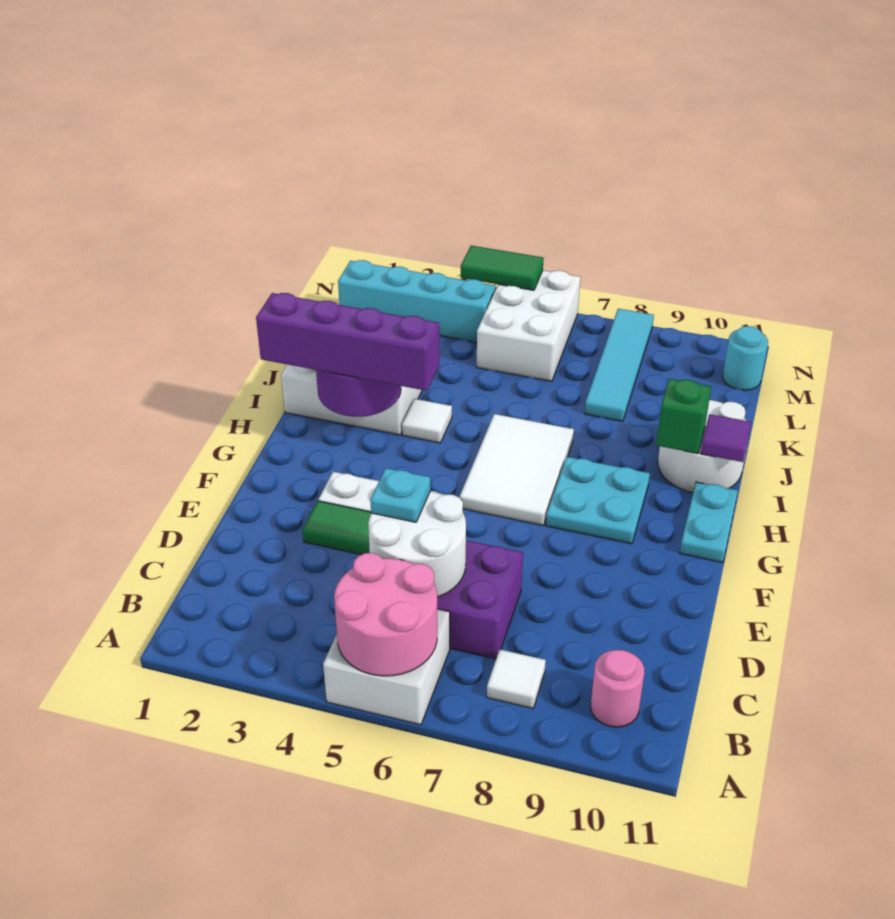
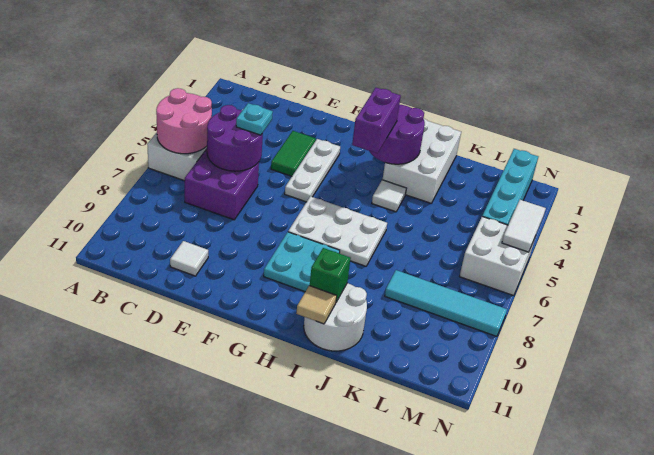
white 1x1 tile [487,650,546,708] -> white 1x1 tile moved to [170,241,208,276]
pink 1x1 round brick [591,650,644,727] -> none
white 2x2 round brick [368,491,466,597] -> purple 2x2 round brick [207,105,263,171]
white 2x3 tile [460,414,574,526] -> white 2x3 plate [288,196,387,266]
cyan 1x2 plate [680,482,738,563] -> none
purple 1x4 brick [256,293,440,391] -> purple 1x2 brick [352,88,401,153]
purple 1x1 tile [701,414,751,462] -> tan 1x1 tile [296,286,337,324]
white 2x3 brick [477,270,580,381] -> white 2x2 brick [460,217,535,296]
cyan 1x1 round brick [723,326,768,390] -> none
green 1x2 tile [461,246,544,290] -> white 1x2 tile [502,200,546,252]

